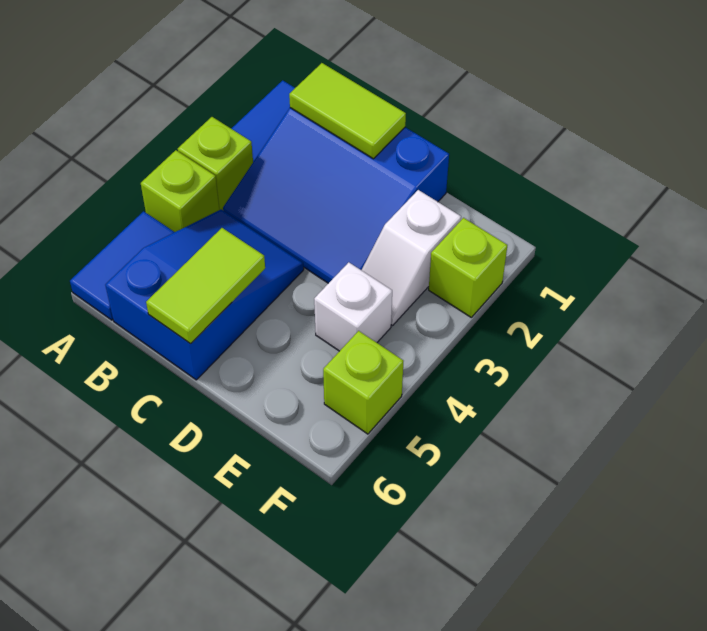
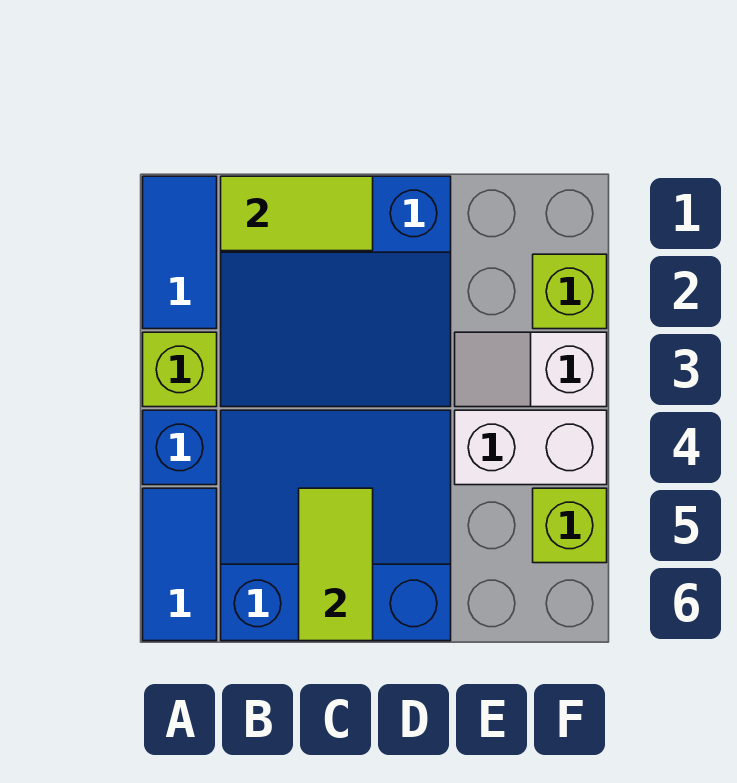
lime 1x1 brick [141,150,219,232] -> blue 1x1 brick [143,410,217,485]
blue 2x3 slope [105,209,304,380] -> blue 3x3 slope [221,410,451,641]
white 1x2 slope [362,190,461,325] -> white 1x2 slope turned to [455,332,607,407]
white 1x1 brick [314,262,392,351] -> white 1x2 brick [455,410,607,485]

